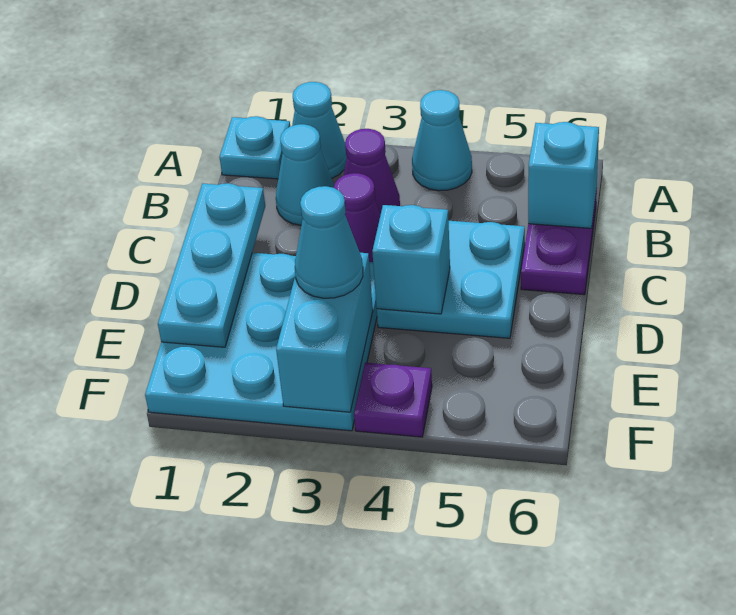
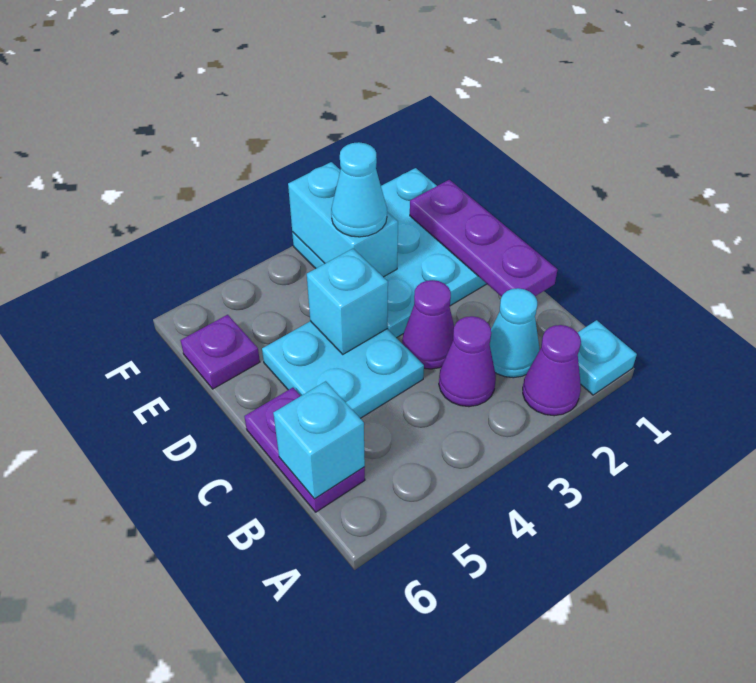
cyan 1x1 cone [292,82,347,179] -> purple 1x1 cone [523,325,581,416]
cyan 1x1 cone [412,90,472,191] -> none
cyan 1x3 plate [158,183,265,347] -> purple 1x3 plate [410,180,558,297]
purple 1x1 plate [354,363,432,437] -> purple 1x1 plate moved to [181,315,260,389]

